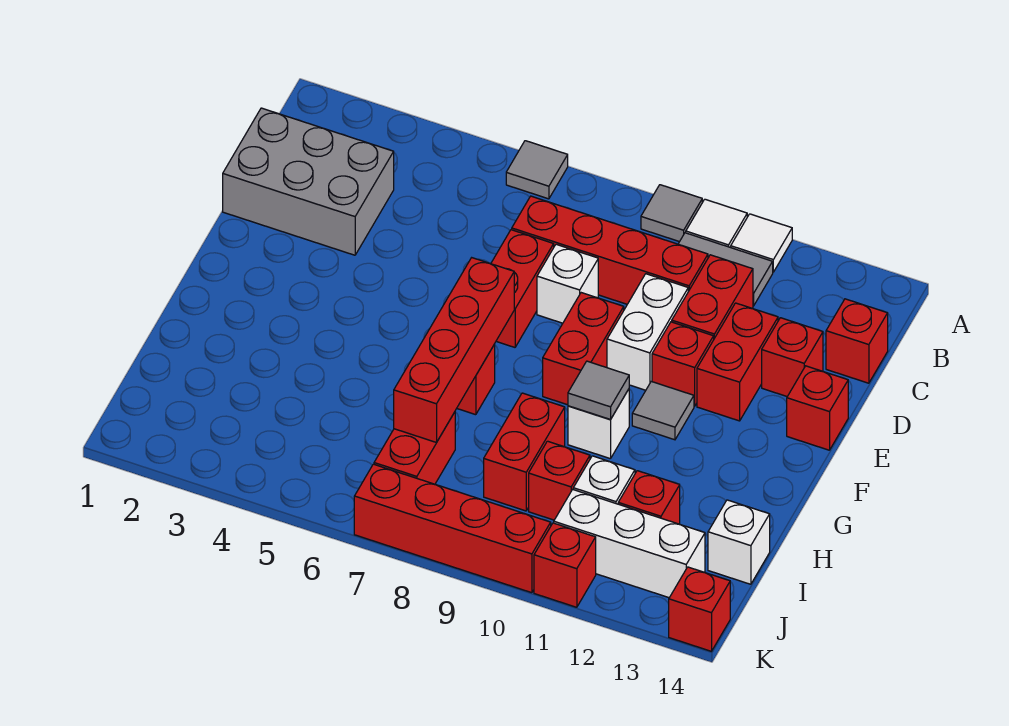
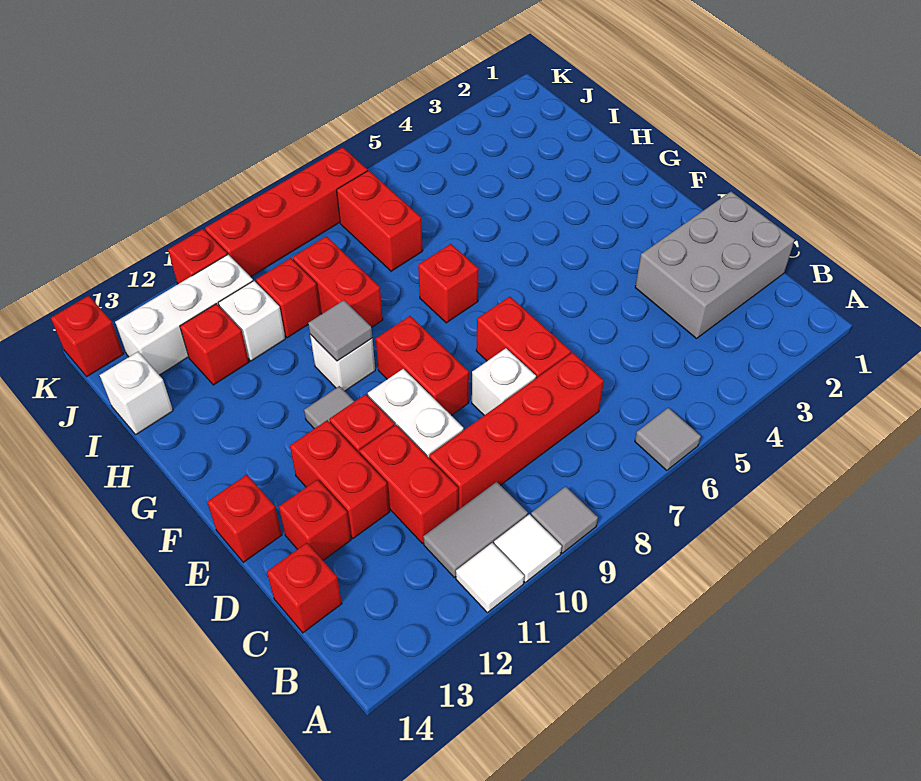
red 1x4 brick [394,258,514,442] -> none

